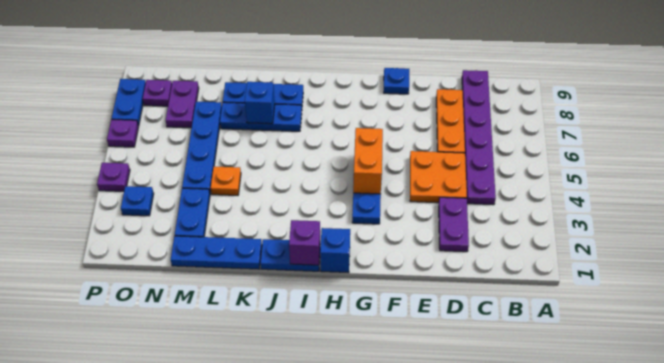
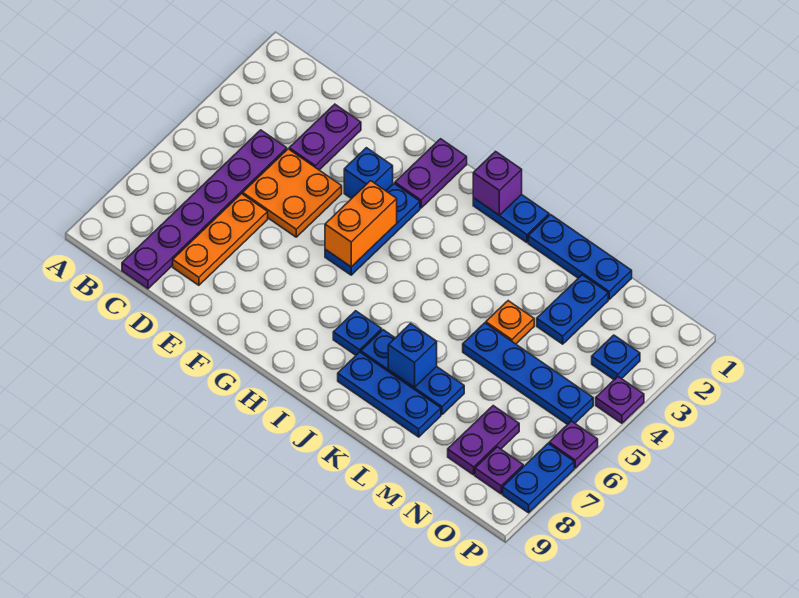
blue 1x1 plate [384,68,409,94] -> blue 1x1 plate moved to [333,311,382,355]
none -> purple 1x2 plate [395,139,467,208]
blue 1x1 brick [320,228,350,273] -> blue 1x1 brick moved to [344,148,393,199]
blue 1x4 plate [182,102,222,192] -> blue 1x4 plate turned to [463,323,593,425]

